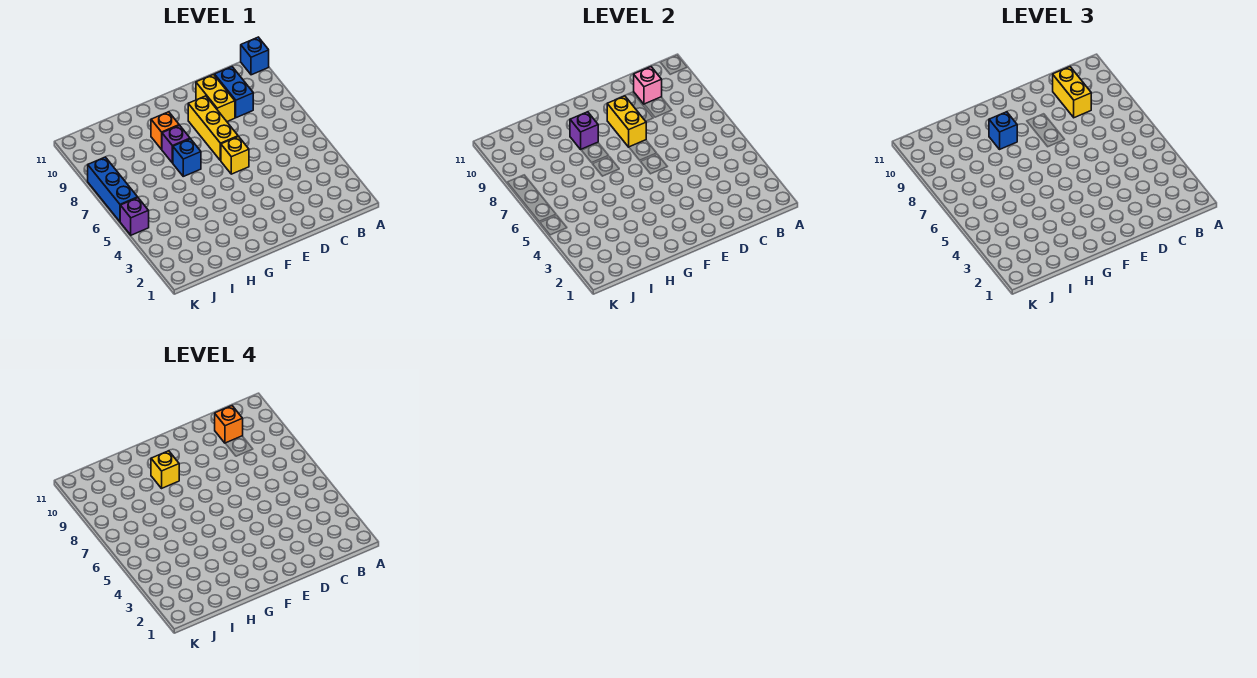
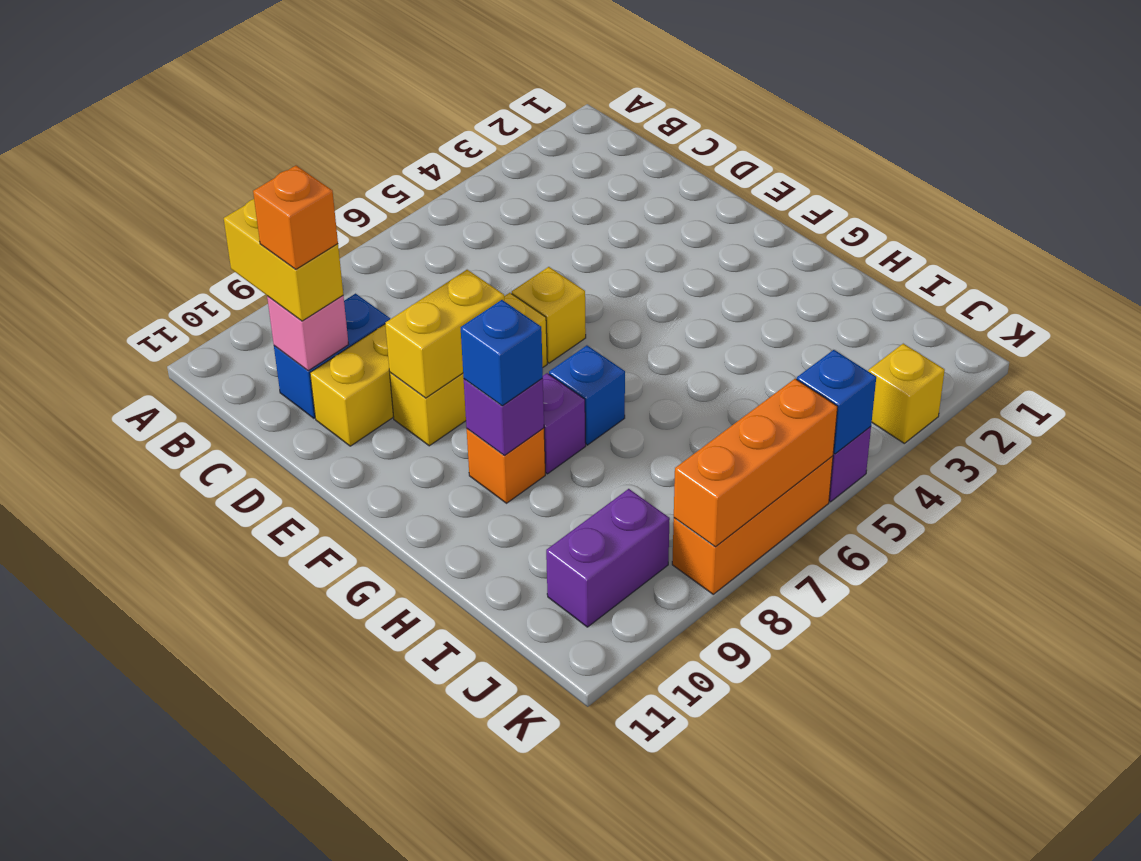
blue 1x1 brick [241,37,269,75] -> blue 1x1 brick moved to [797,350,876,454]
yellow 1x2 brick [1053,67,1091,118] -> yellow 1x2 brick turned to [224,199,343,321]
yellow 1x1 brick [151,451,179,488] -> yellow 1x1 brick moved to [868,344,945,443]
none -> purple 1x2 brick [546,489,670,627]
blue 1x3 brick [88,157,138,221] -> orange 1x3 brick [672,456,833,594]
none -> orange 1x3 brick [674,379,838,547]

